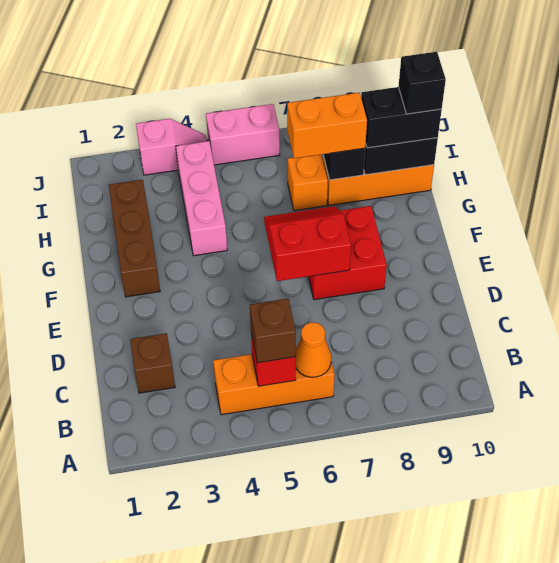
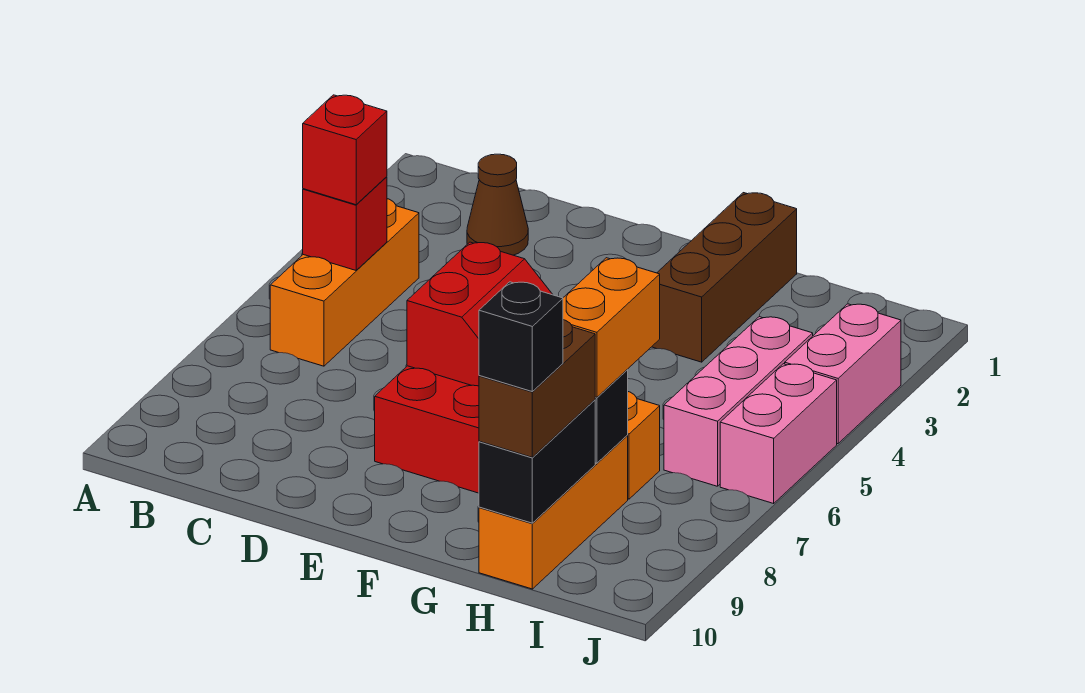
brown 1x1 brick [250,299,296,363] -> red 1x1 brick [303,95,387,205]
orange 1x1 cone [296,322,331,377] -> none
brown 1x1 brick [130,333,175,393] -> brown 1x1 cone [467,154,528,255]
brown 1x3 brick [109,180,160,297] -> brown 1x3 brick turned to [652,193,797,362]
pink 1x3 brick [176,141,227,256] -> pink 1x3 brick turned to [664,317,813,486]
black 1x2 brick [361,87,442,148] -> brown 1x2 brick [479,320,595,457]
pink 1x2 slope [136,119,207,175] -> pink 1x2 brick [785,304,901,444]

